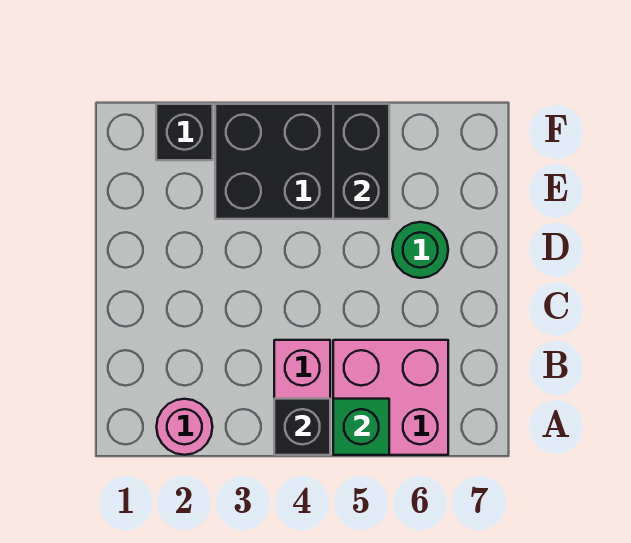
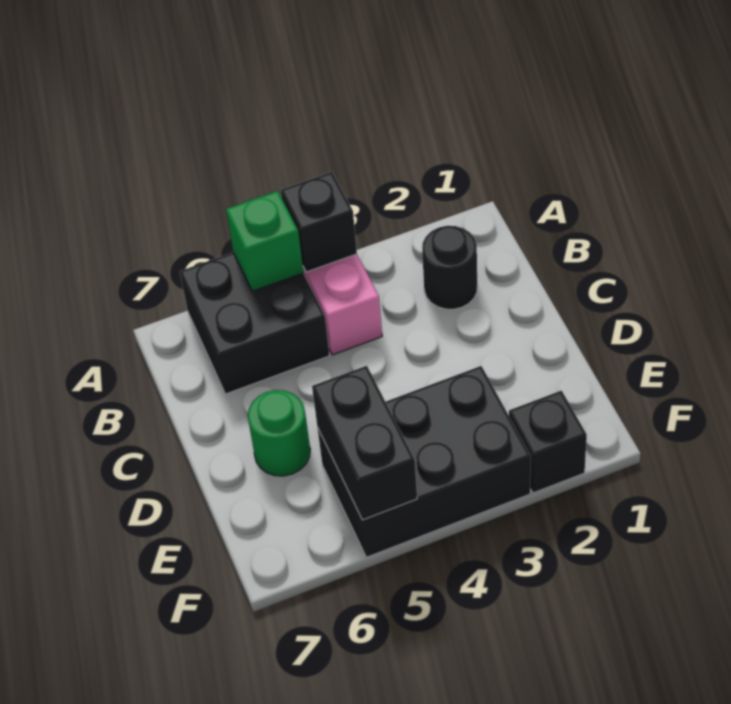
pink 1x1 round brick [156,399,212,455] -> none
pink 2x2 brick [333,340,448,455] -> black 2x2 brick [180,252,330,394]
none -> black 1x1 round brick [422,226,477,309]

